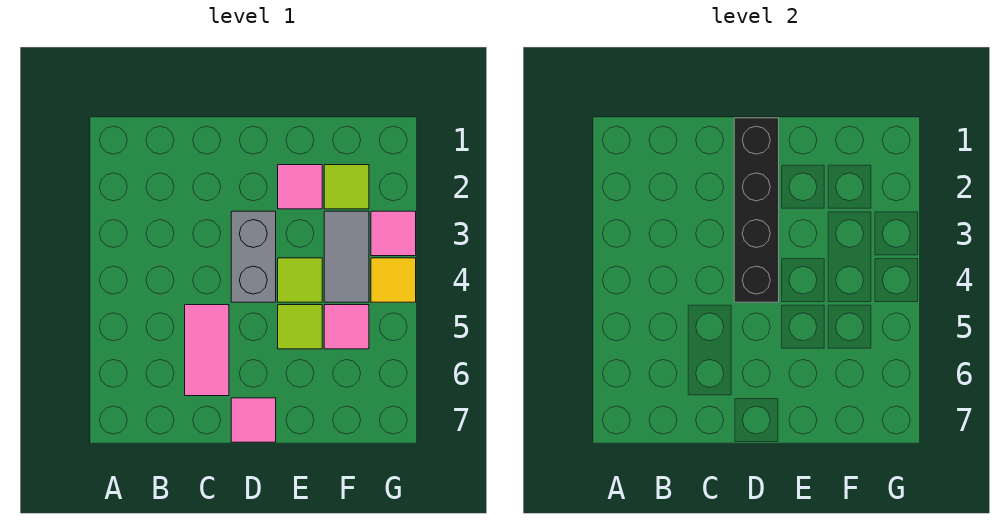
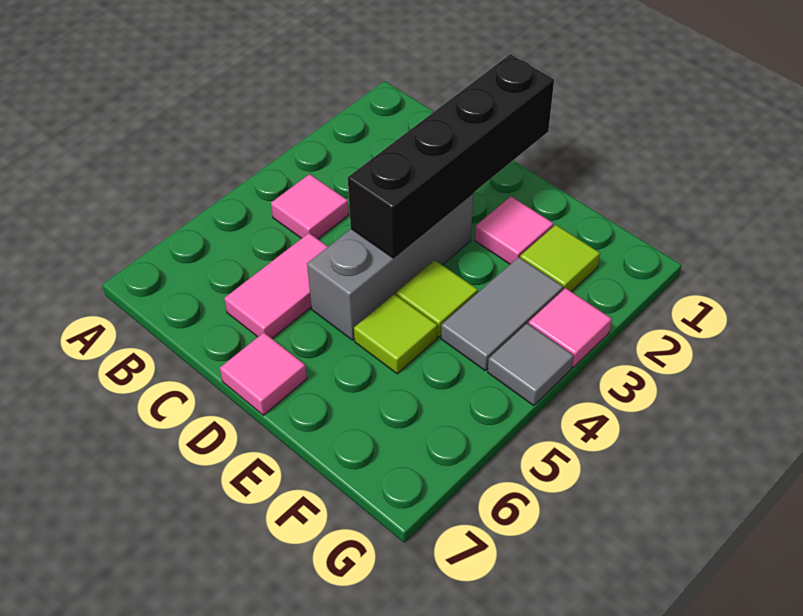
grey 1x2 brick [231,211,276,302] -> grey 1x3 brick [307,194,473,340]
pink 1x1 tile [324,305,369,349] -> pink 1x1 tile moved to [271,174,349,239]
yellow 1x1 tile [371,258,416,302] -> grey 1x1 tile [488,324,574,406]

